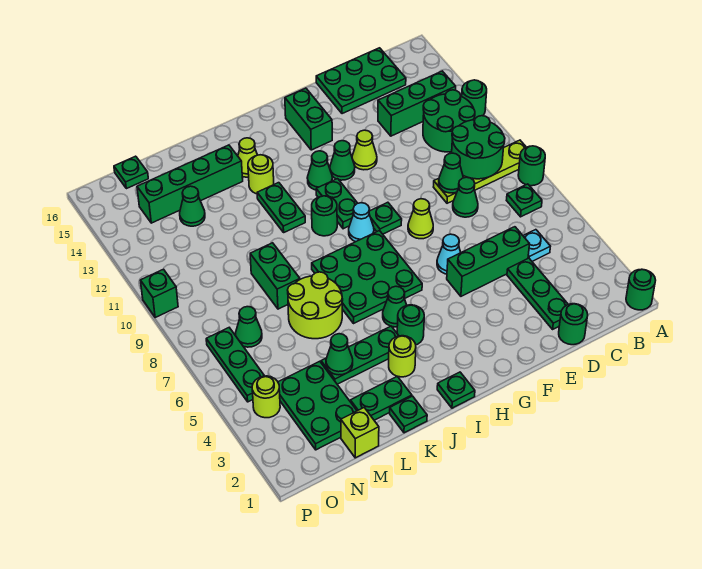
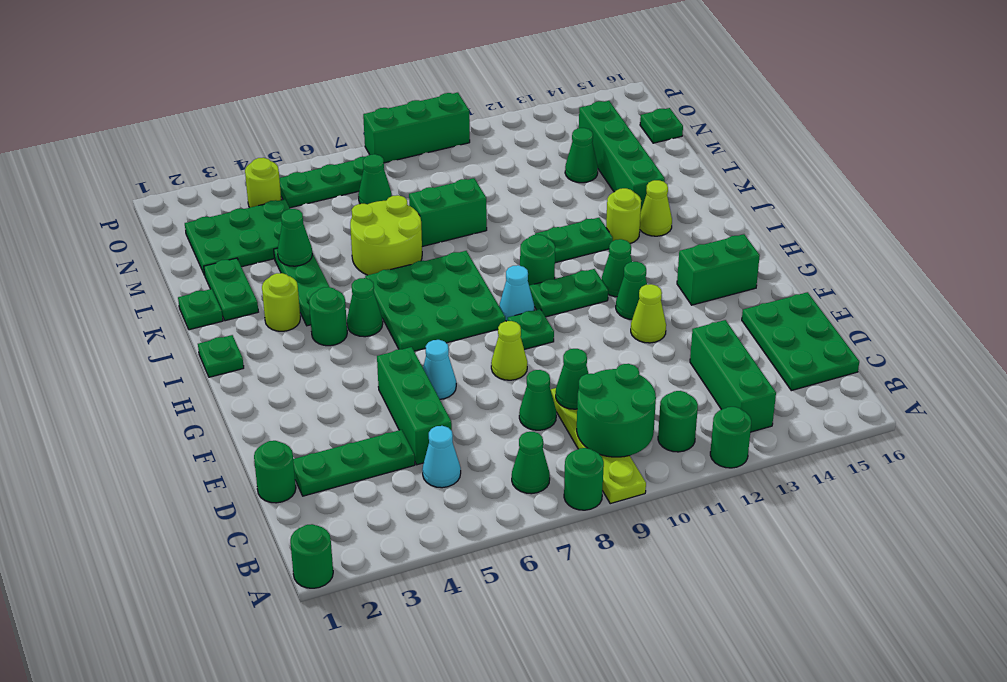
green 1x1 plate [506,184,542,217] -> green 1x1 cone [512,432,550,494]
green 2x2 round brick [423,90,475,152] -> green 1x1 round brick [658,391,698,452]
cyan 1x1 plate [523,230,550,261] -> cyan 1x1 cone [422,426,461,488]
lime 1x1 brick [341,408,379,458] -> none
green 1x1 brick [141,269,178,317] -> green 1x3 brick [363,93,470,163]

